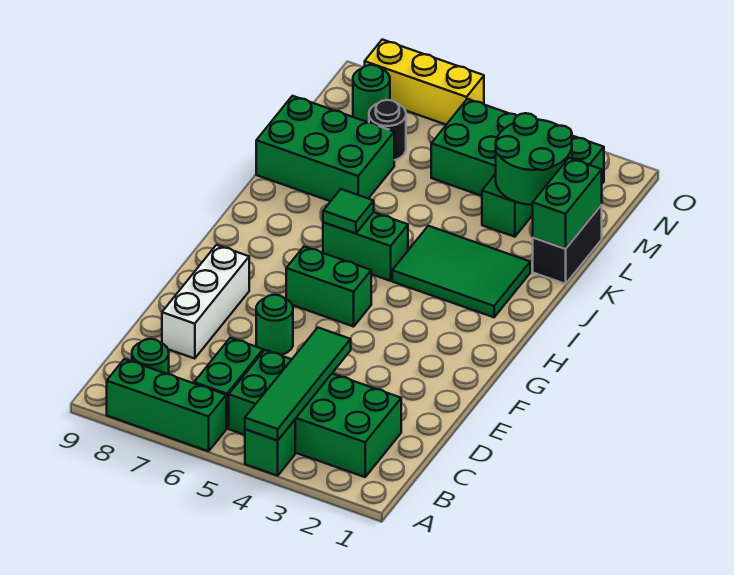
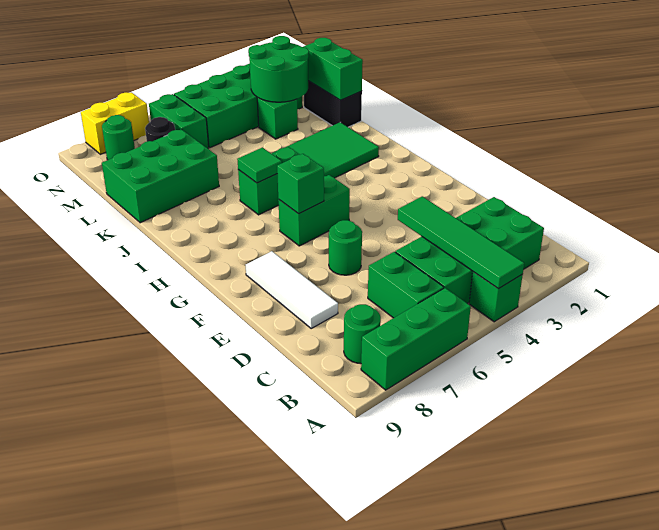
white 1x3 brick [162,245,249,359] -> white 1x3 tile [246,251,338,328]
none -> green 1x1 brick [277,154,324,214]
none -> green 1x2 brick [149,94,209,148]
yellow 1x3 brick [365,40,484,125] -> yellow 1x2 brick [81,92,149,154]

